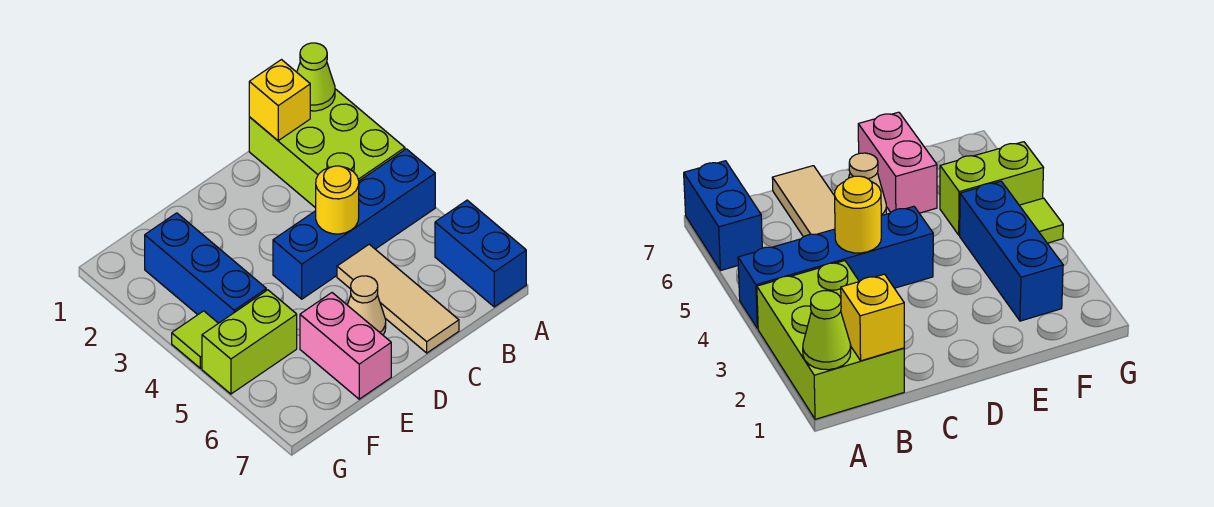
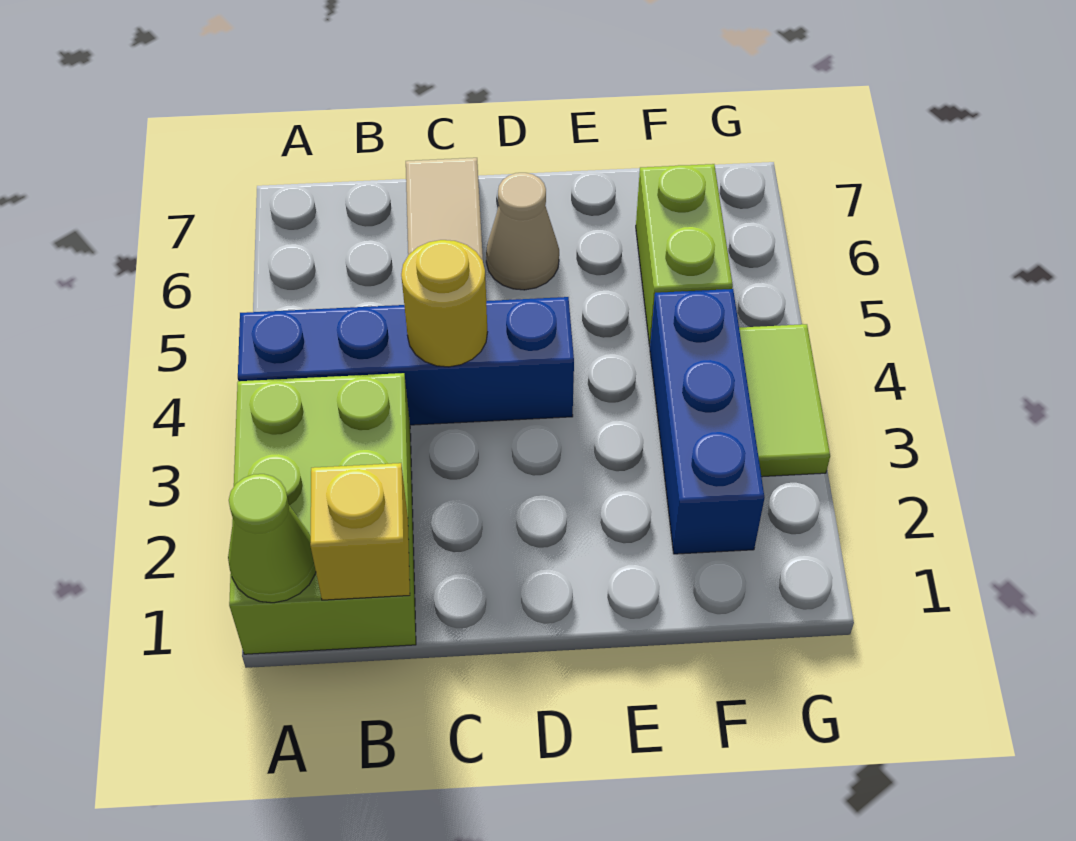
blue 1x2 brick [435,200,526,307] -> none
pink 1x2 brick [300,293,391,399] -> none
lime 1x2 brick [202,290,297,394] -> lime 1x2 brick turned to [636,164,733,346]
lime 1x1 tile [172,311,218,368] -> lime 1x2 tile [739,324,830,477]

